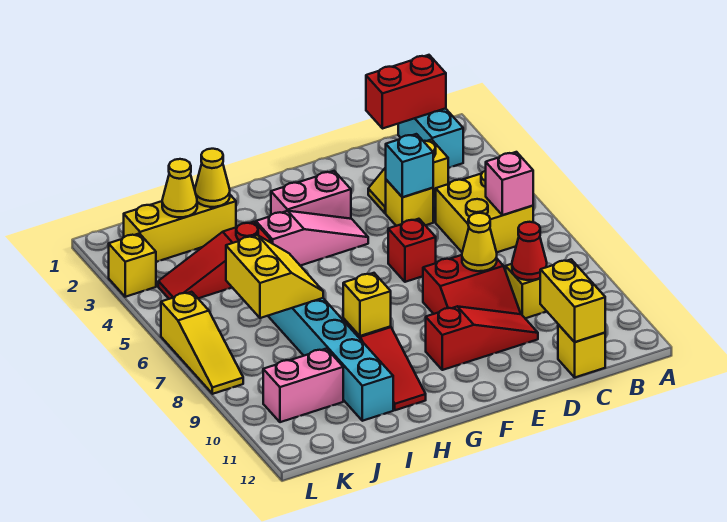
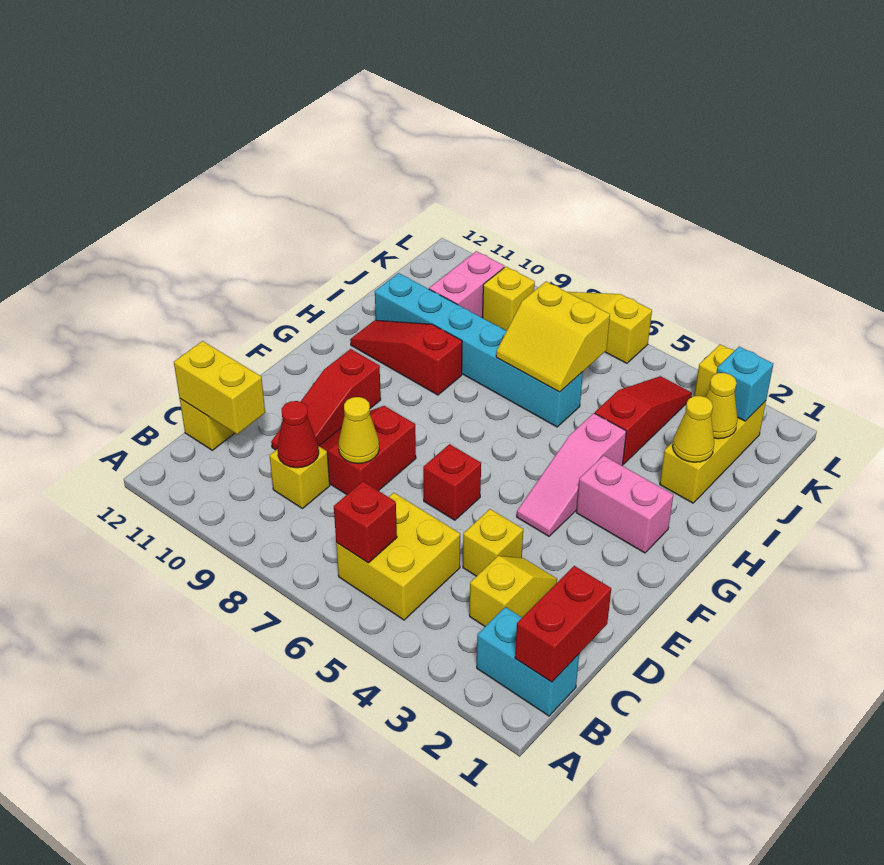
pink 1x1 brick [486,152,533,215] -> red 1x1 brick [334,481,397,563]
cyan 1x1 brick [386,134,433,197] -> cyan 1x1 brick moved to [716,347,773,421]
pink 1x2 brick [271,171,351,219] -> pink 1x2 brick turned to [576,455,673,553]
yellow 1x1 brick [343,273,391,336] -> yellow 1x1 brick moved to [483,267,535,331]

